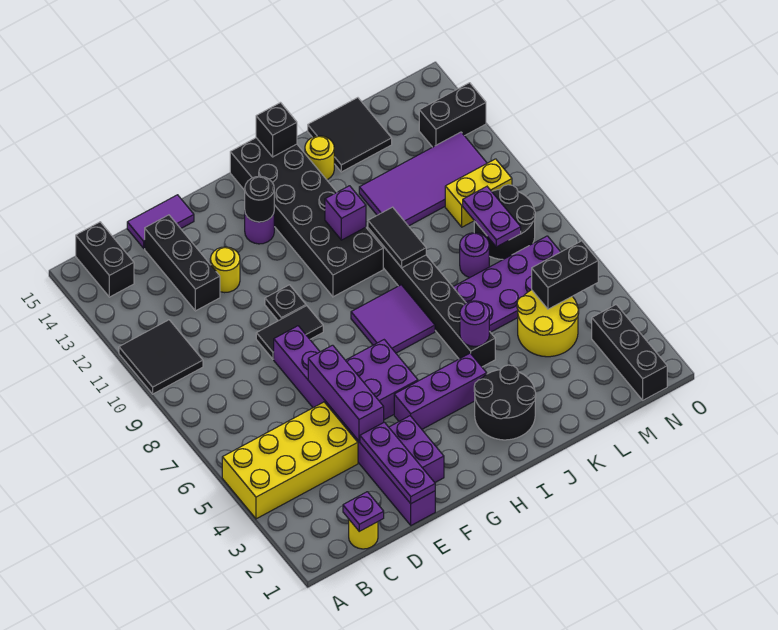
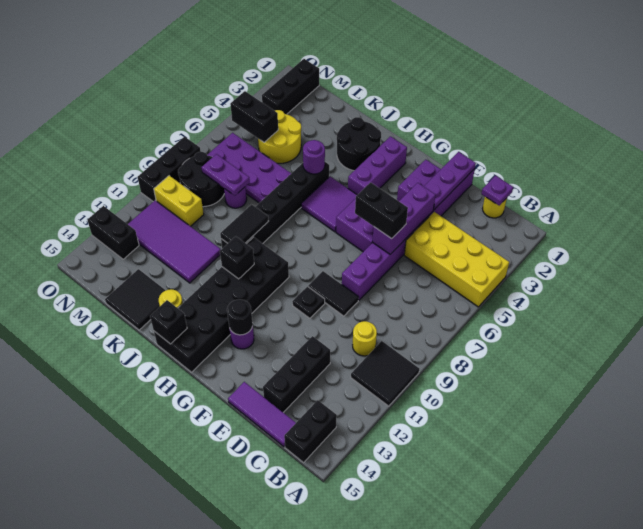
purple 1x2 tile [127,195,194,248] -> purple 1x3 tile [228,382,296,447]
none -> black 1x2 brick [355,182,408,239]
yellow 1x1 round brick [210,247,240,293] -> yellow 1x1 round brick moved to [353,321,377,356]
purple 1x3 brick [394,353,487,429] -> purple 1x3 brick turned to [348,136,407,195]
purple 2x2 tile [351,285,435,353] -> purple 2x2 tile moved to [301,177,357,232]
purple 1x1 brick [325,186,366,240] -> black 1x1 brick [220,236,254,279]
purple 1x2 plate [463,187,521,247] -> purple 1x2 plate turned to [201,154,250,196]
none -> black 1x3 brick [138,137,201,202]

